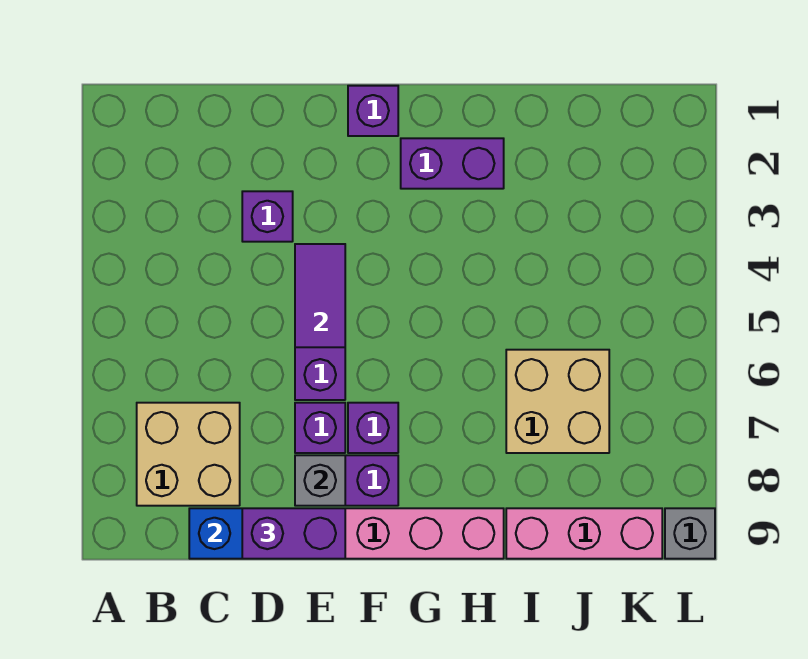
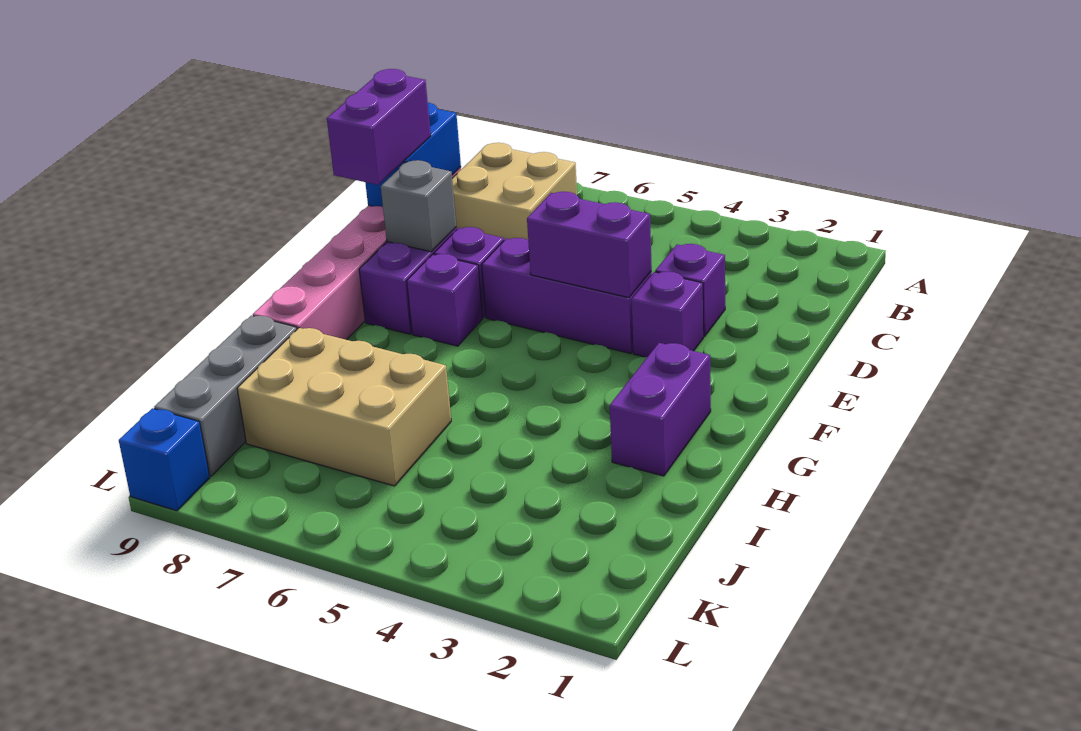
purple 1x2 tile [295,244,345,347] -> purple 1x2 brick [527,192,652,298]
purple 1x1 brick [348,86,398,136] -> purple 1x1 brick moved to [632,272,704,357]
tan 2x2 brick [506,350,609,453] -> tan 2x3 brick [237,328,451,486]
pink 1x3 brick [506,508,662,559] -> grey 1x3 brick [154,316,297,476]
grey 1x1 brick [665,508,715,559] -> blue 1x1 brick [119,408,210,511]

